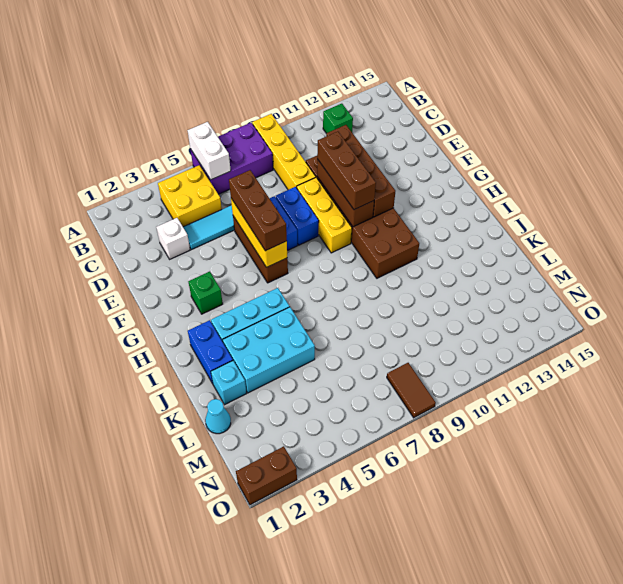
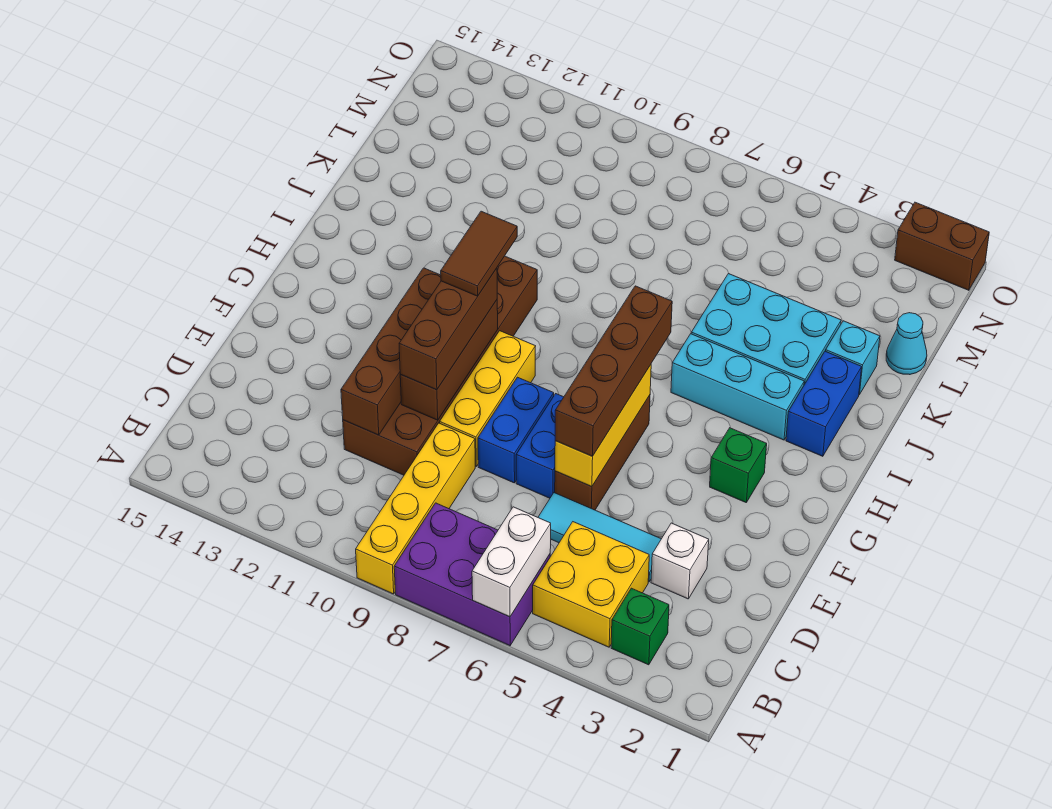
green 1x1 brick [323,104,353,133] -> green 1x1 brick moved to [611,588,669,665]
brown 1x3 brick [229,170,287,251] -> brown 1x4 brick [555,286,672,456]
brown 1x2 tile [387,363,436,418] -> brown 1x2 tile moved to [441,211,517,296]

